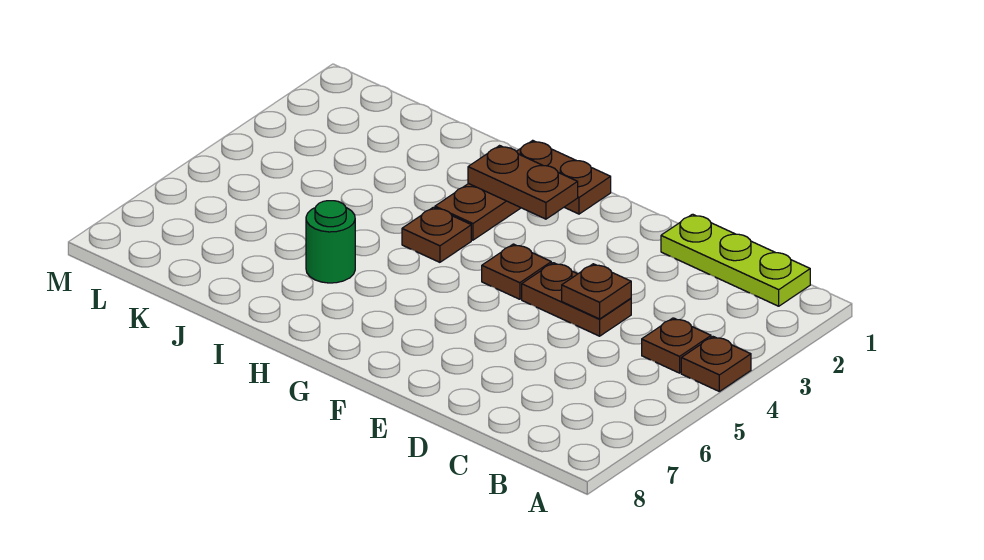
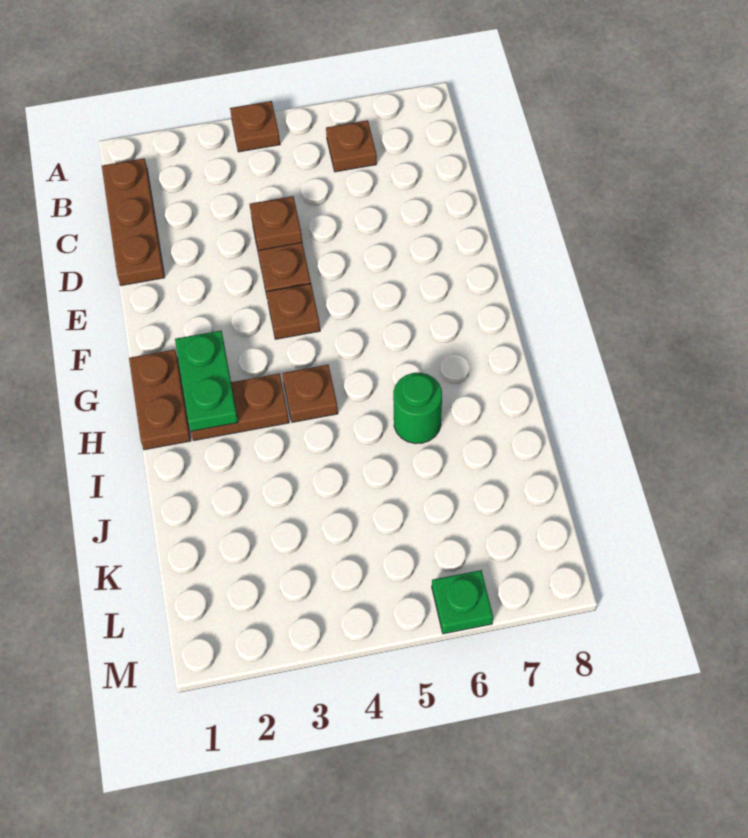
lime 1x3 plate [661,214,810,306] -> brown 1x3 plate [102,158,165,286]
brown 1x1 plate [642,318,711,373] -> brown 1x1 plate moved to [326,120,377,172]
brown 1x2 plate [468,146,578,219] -> green 1x2 plate [175,331,238,431]
none -> green 1x1 plate [432,570,493,634]

